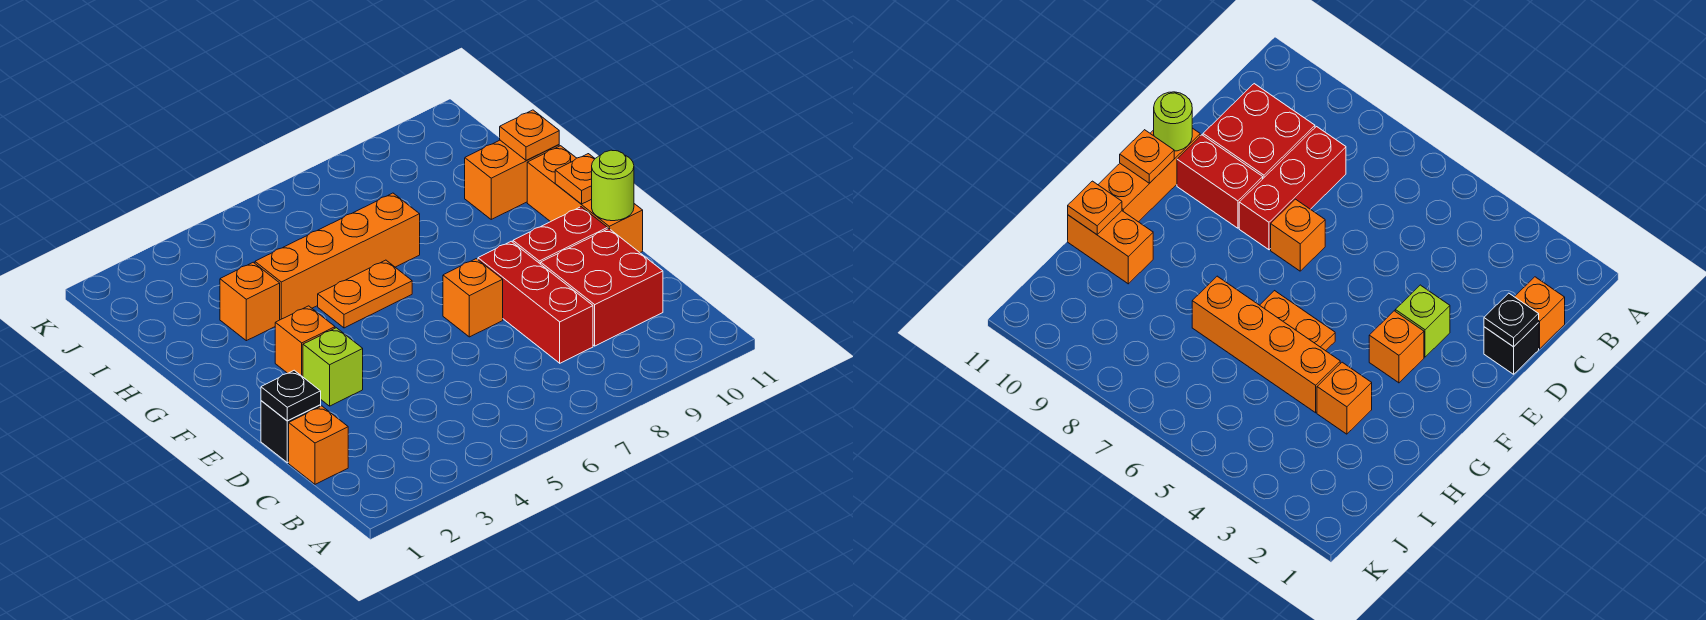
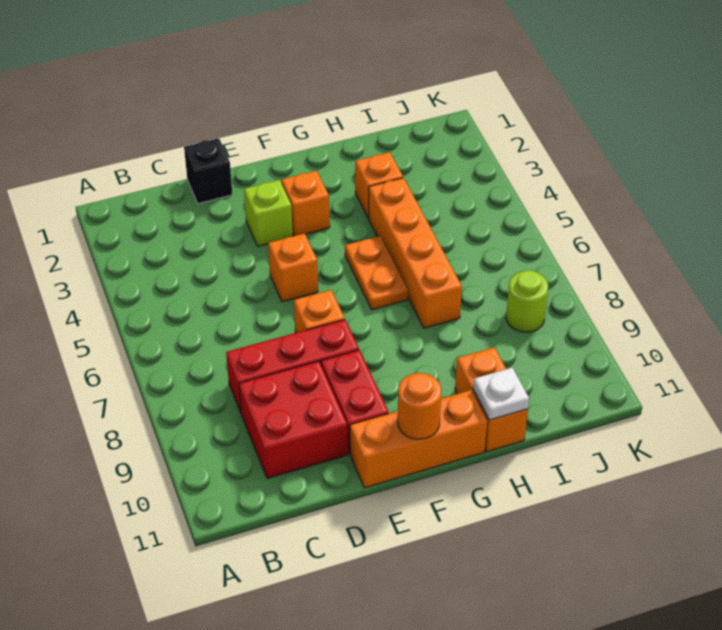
orange 1x1 brick [289,406,348,484] -> orange 1x1 brick moved to [268,233,318,302]
black 1x1 plate [261,370,321,421] -> none
lime 1x1 round brick [592,150,634,221] -> lime 1x1 round brick moved to [506,270,548,332]
orange 1x1 plate [555,154,595,204] -> orange 1x1 round brick [398,373,441,439]
orange 1x1 plate [500,110,559,160] -> white 1x1 plate [473,368,529,420]

